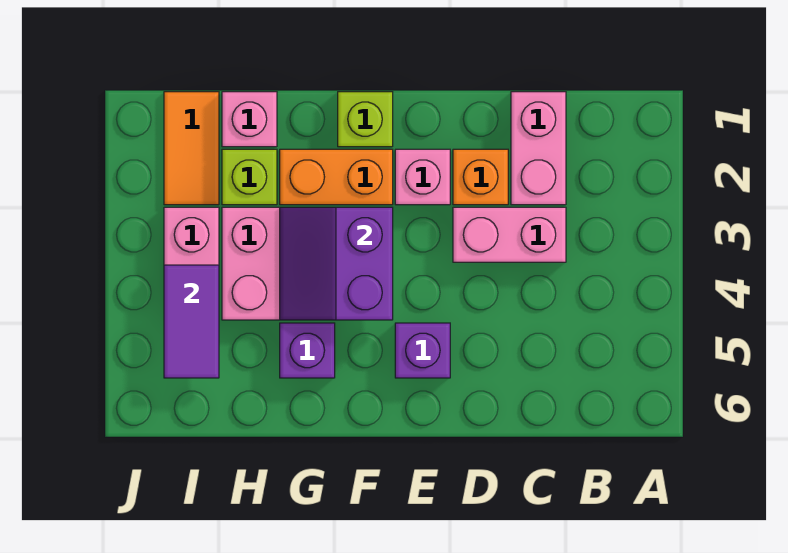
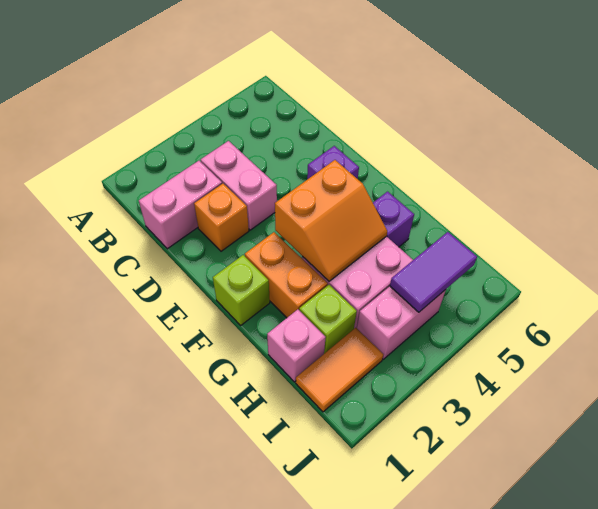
pink 1x1 brick [395,149,450,205] -> none
purple 2x2 slope [280,207,393,320] -> orange 2x2 slope [275,160,387,281]

